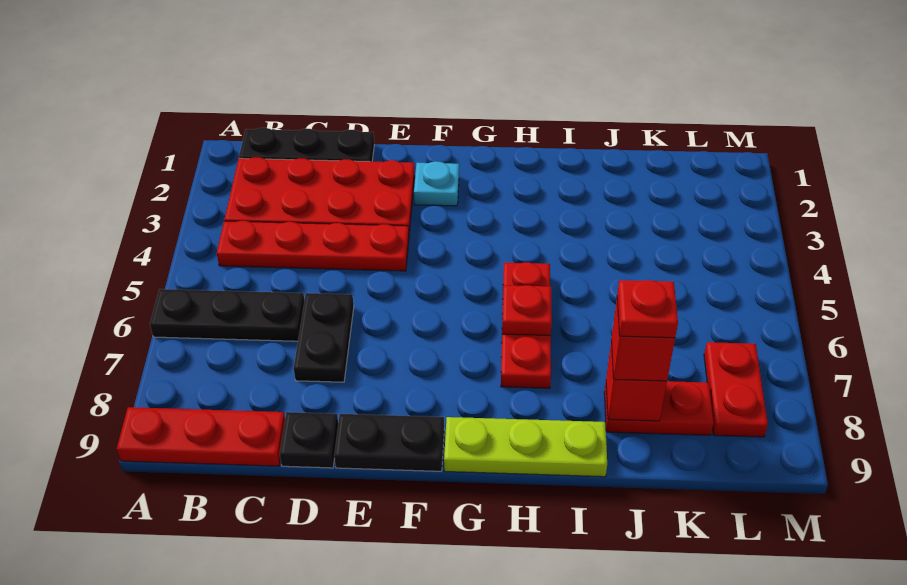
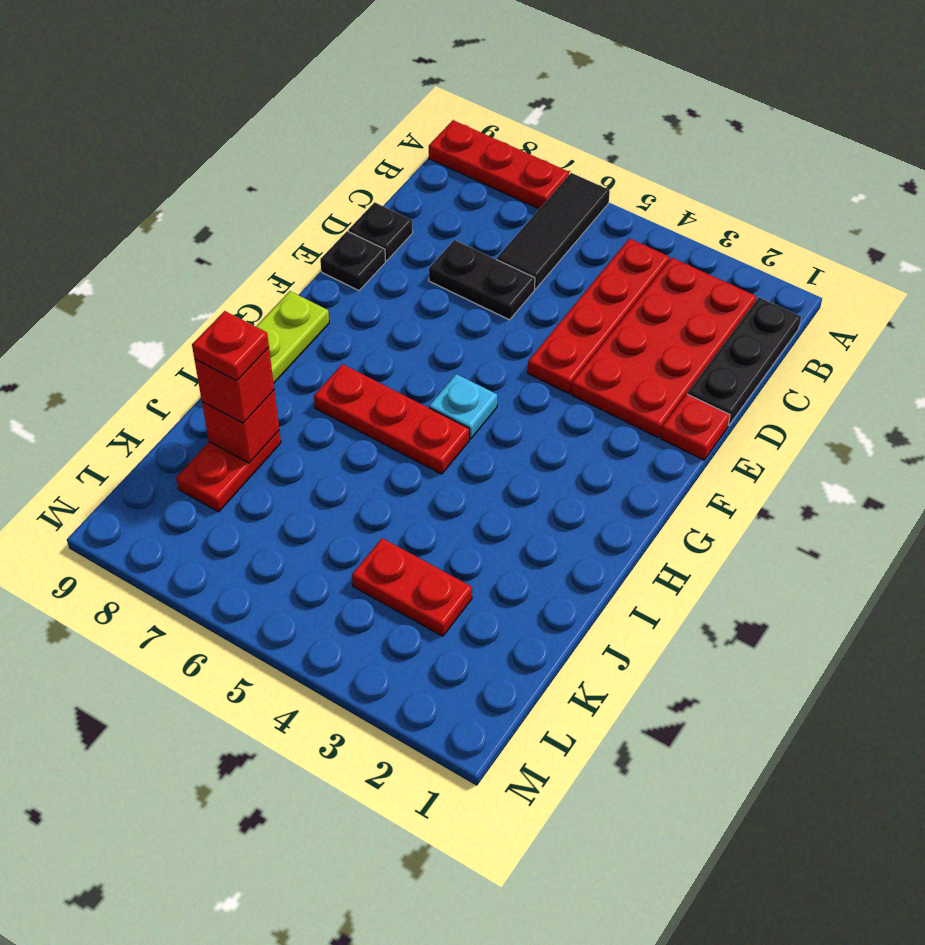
black 1x3 plate [150,289,304,341] -> black 1x3 tile [497,173,610,289]
red 1x3 plate [117,407,285,466] -> red 1x3 plate turned to [429,120,569,209]
black 1x2 plate [334,414,444,471] -> black 1x1 plate [320,231,386,290]
cyan 1x1 plate [414,161,459,206] -> cyan 1x1 plate moved to [429,374,497,439]
red 1x1 plate [502,285,552,336] -> red 1x1 plate moved to [661,394,730,460]
red 1x2 plate [704,342,768,437] -> red 1x2 plate moved to [352,538,472,636]

